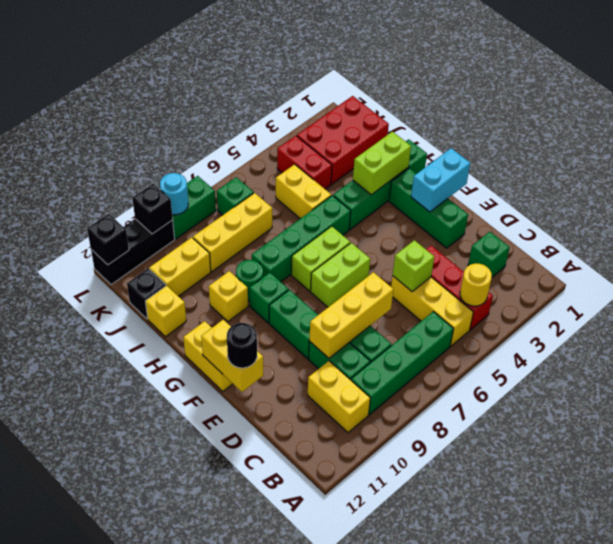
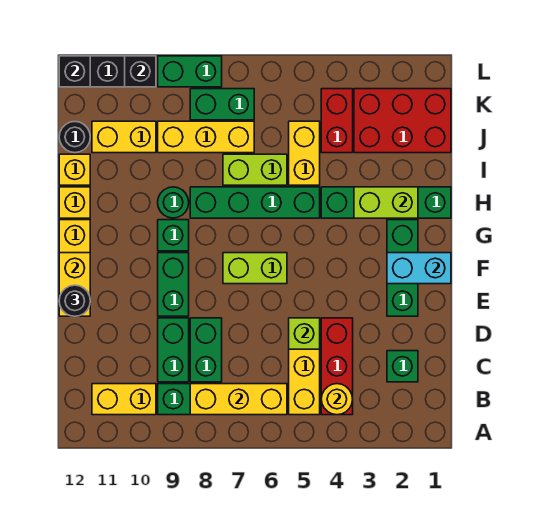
yellow 1x2 brick [308,361,370,433] -> yellow 1x2 brick turned to [92,384,156,415]
yellow 1x3 brick [309,272,393,358] -> yellow 1x3 brick moved to [190,384,287,415]
lime 1x2 brick [291,226,350,291] -> lime 1x2 brick moved to [223,154,287,185]
yellow 1x1 brick [209,271,248,322] -> yellow 1x1 brick moved to [59,187,90,218]
black 1x1 brick [127,268,166,319] -> black 1x1 round brick [59,122,90,153]
green 1x1 brick [217,177,254,215] -> green 1x2 brick [190,89,254,120]
cyan 1x1 round brick [160,173,188,215] -> none

